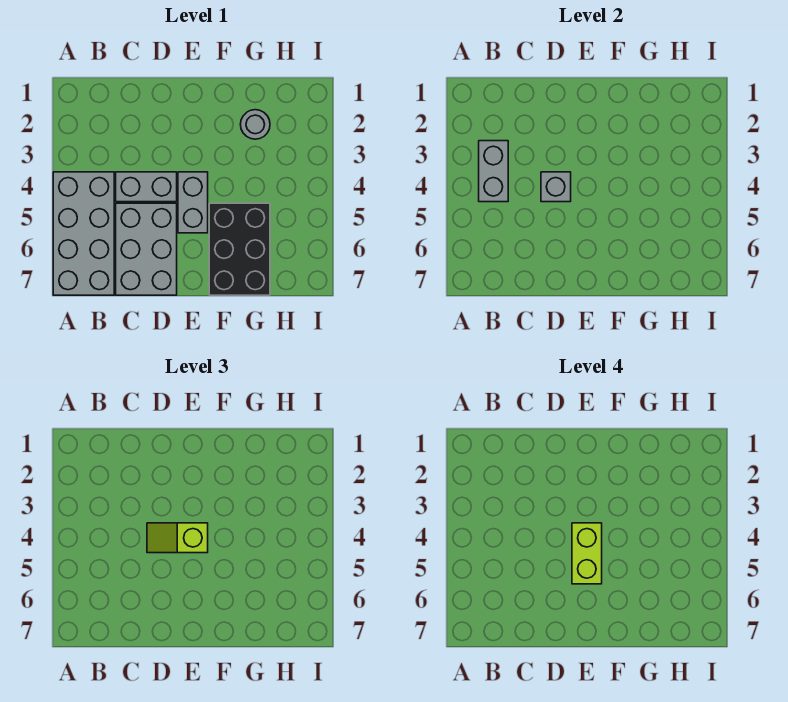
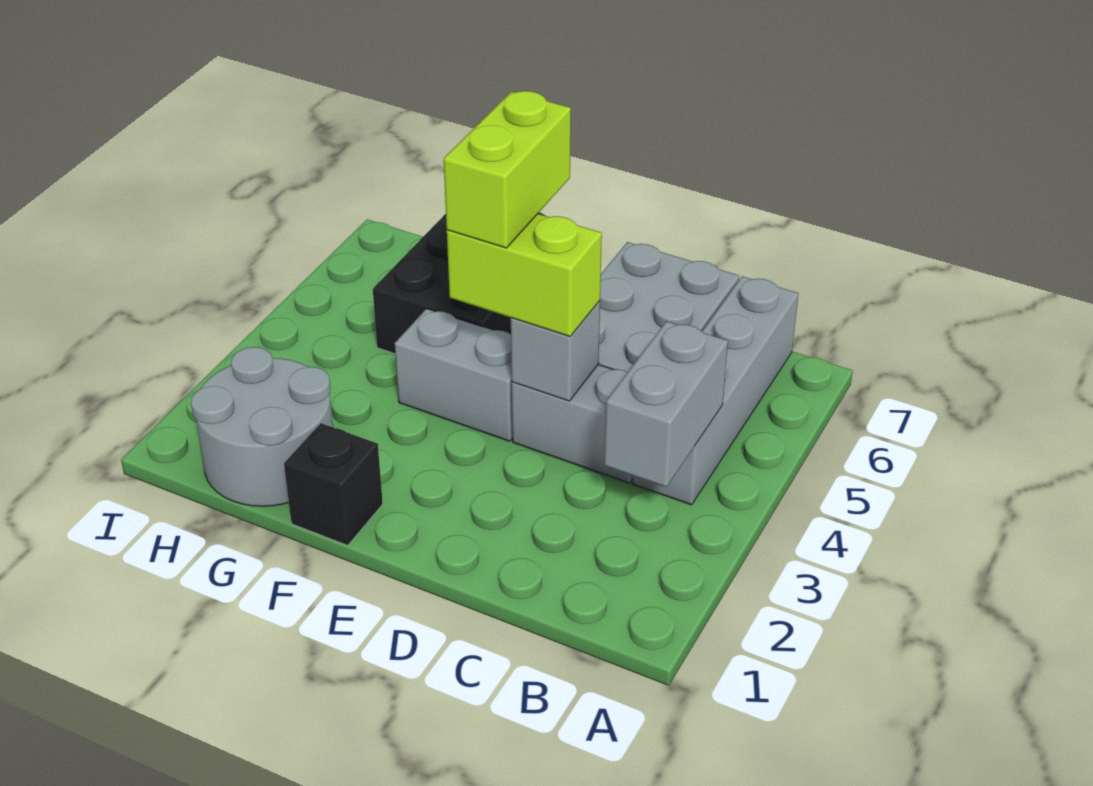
grey 2x4 brick [53,172,114,295] -> grey 1x4 brick [633,276,798,505]
lime 1x2 slope [147,523,208,553] -> lime 1x2 brick [447,214,602,336]
grey 1x2 brick [178,172,208,233] -> grey 1x2 brick turned to [395,309,513,441]
none -> black 1x1 brick [284,423,383,545]
grey 1x1 round brick [240,110,270,139] -> grey 2x2 round brick [191,347,333,506]

